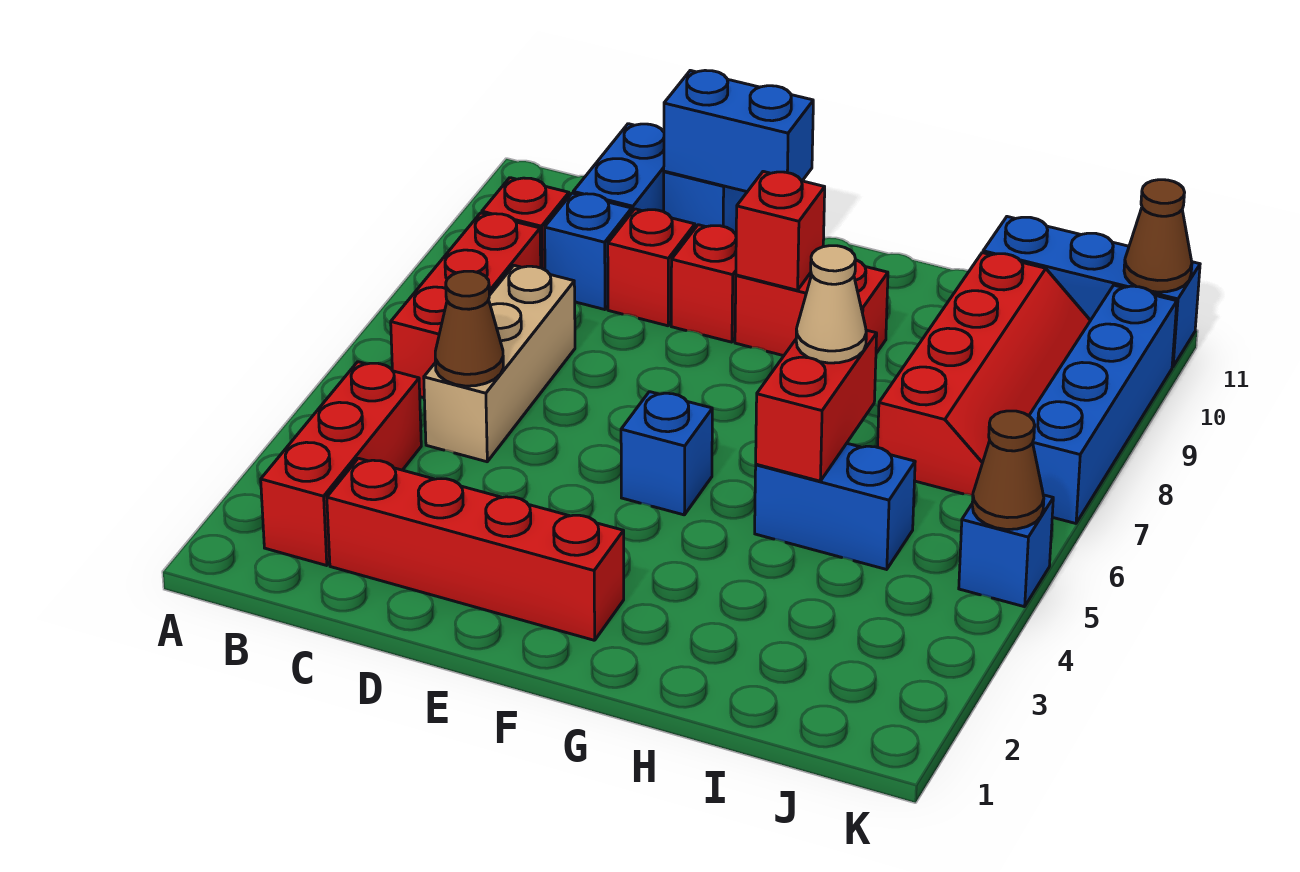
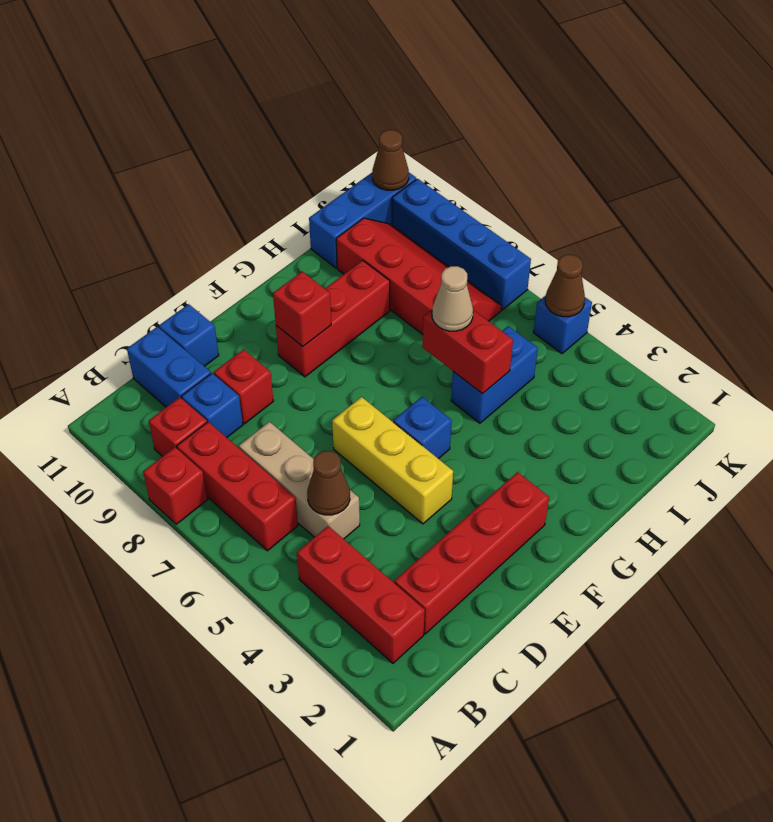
blue 1x2 brick [664,70,813,192] -> none
none -> yellow 1x3 brick [332,397,453,524]
red 1x1 brick [671,225,736,342] -> red 1x1 brick moved to [143,447,208,524]
red 1x2 brick [735,260,888,356] -> red 1x3 brick [276,260,390,377]

